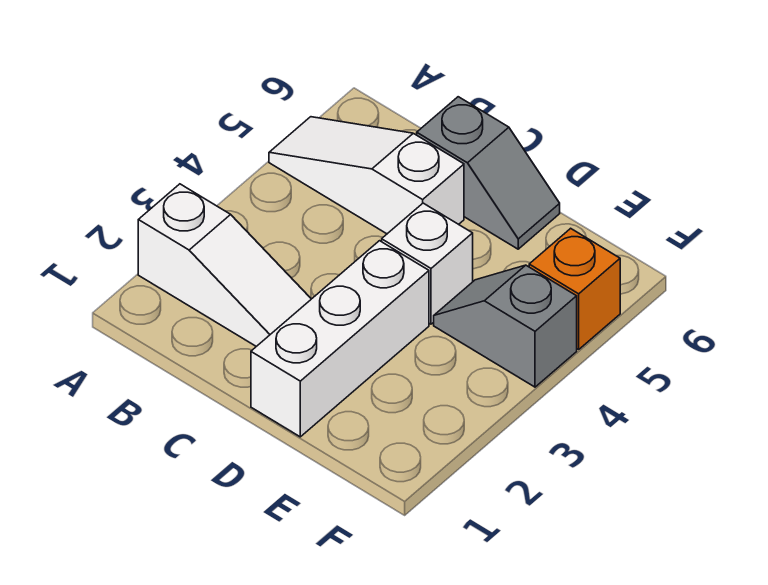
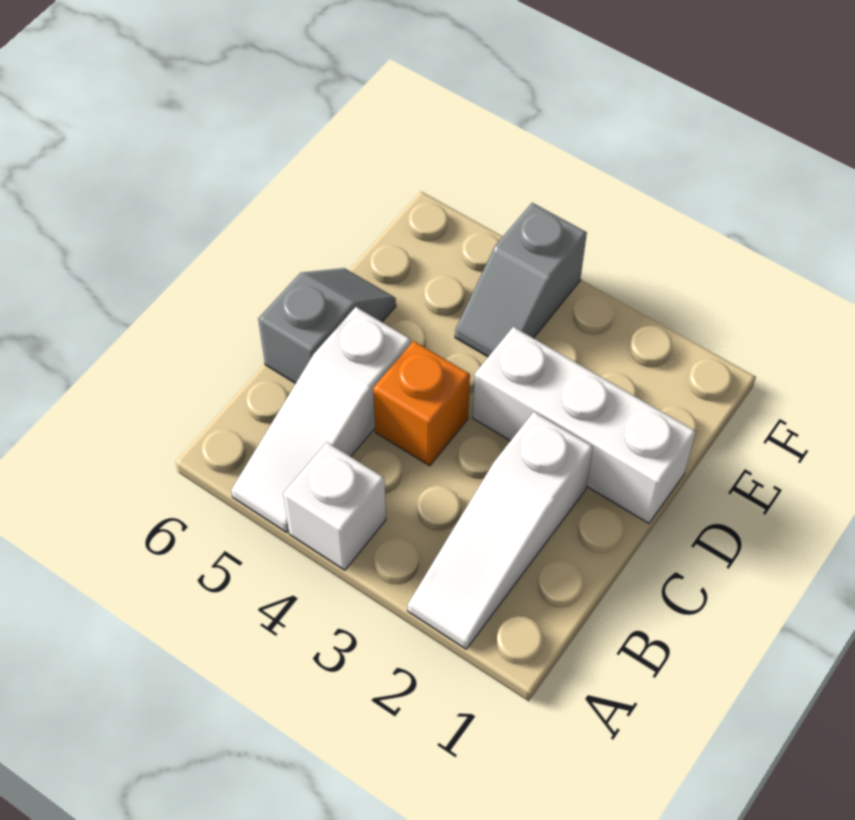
white 1x3 slope [138,184,311,346] -> white 1x3 slope turned to [408,412,593,649]
white 1x1 brick [382,203,473,324] -> white 1x1 brick moved to [283,442,386,570]
orange 1x1 brick [529,228,620,349] -> orange 1x1 brick moved to [373,341,470,466]

